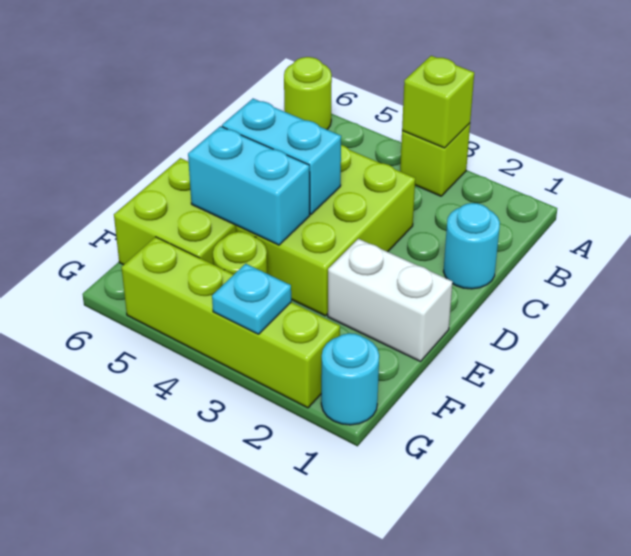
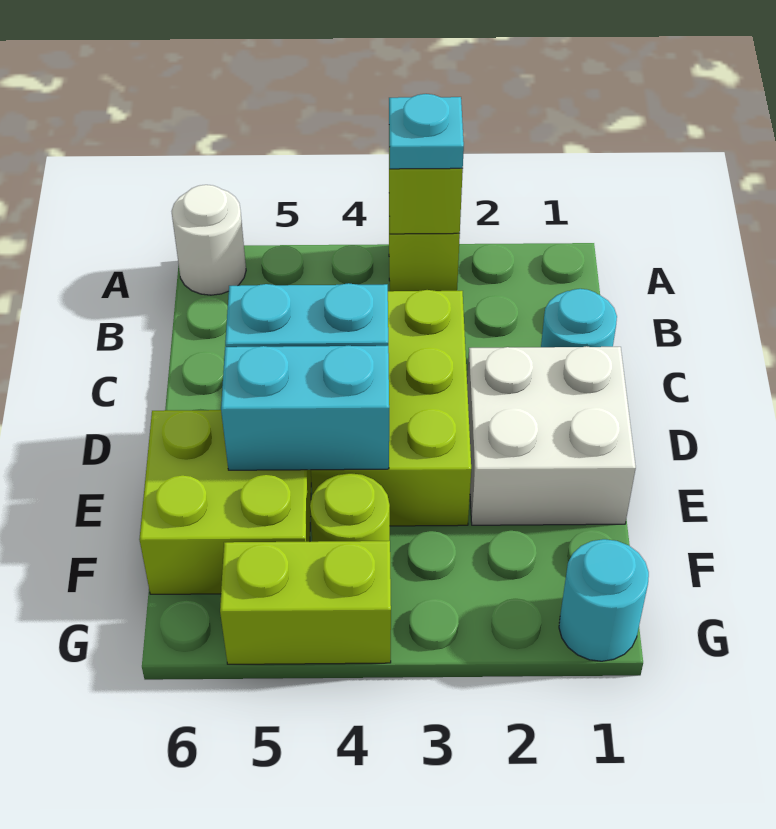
lime 1x1 round brick [284,57,332,129] -> white 1x1 round brick [172,185,246,295]
white 1x2 brick [328,239,453,362] -> white 2x2 brick [467,346,636,525]
lime 1x4 brick [121,237,340,408] -> lime 1x2 brick [220,541,391,664]
cyan 1x1 plate [212,264,291,334] -> cyan 1x1 plate moved to [389,94,464,169]

